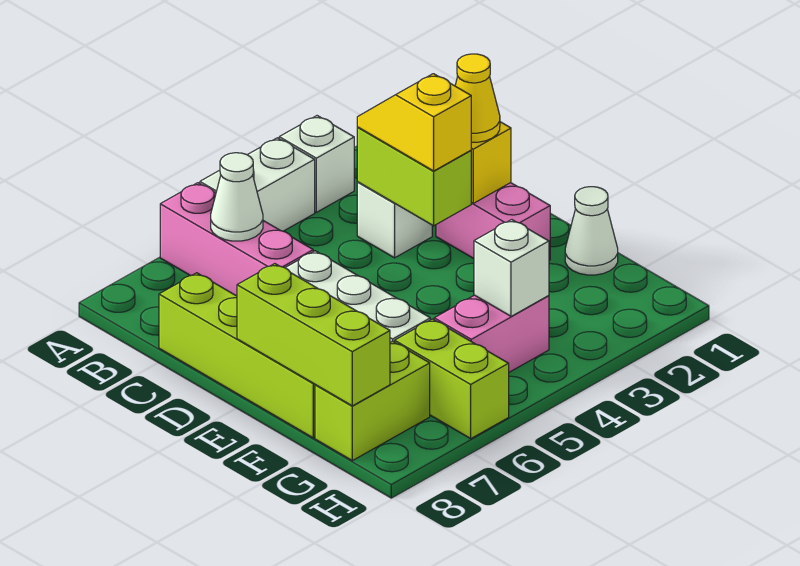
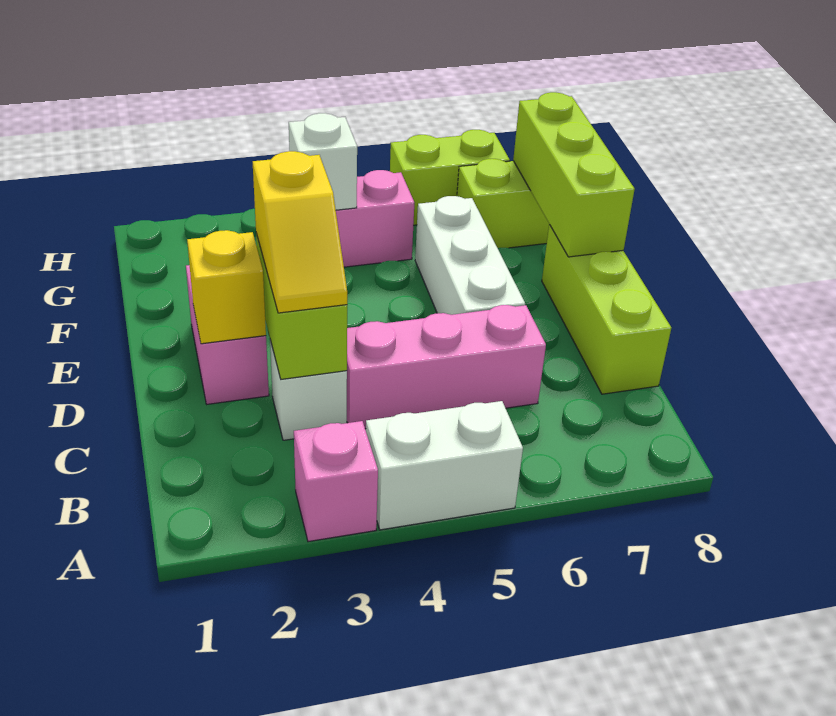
white 1x1 brick [279,116,354,212] -> pink 1x1 brick [294,421,378,542]
pink 1x3 brick [160,183,313,296] -> pink 1x3 brick turned to [347,305,546,429]
white 1x1 cone [211,153,263,241] -> none
lime 1x4 brick [159,273,315,438] -> lime 1x3 brick [542,225,671,394]
yellow 1x1 cone [455,54,500,142] -> none
white 1x1 cone [565,187,618,275] -> none
lime 1x2 brick [395,319,509,438] -> lime 1x2 brick turned to [390,130,510,225]

